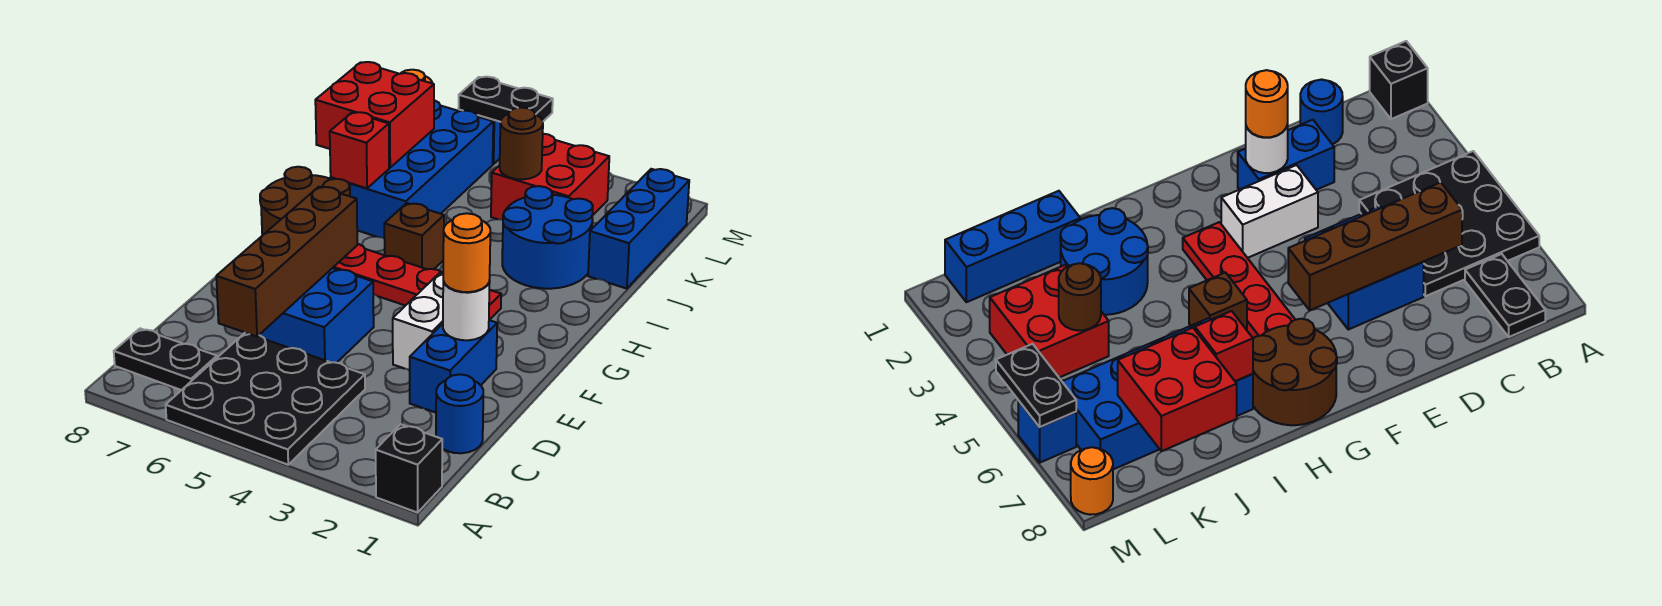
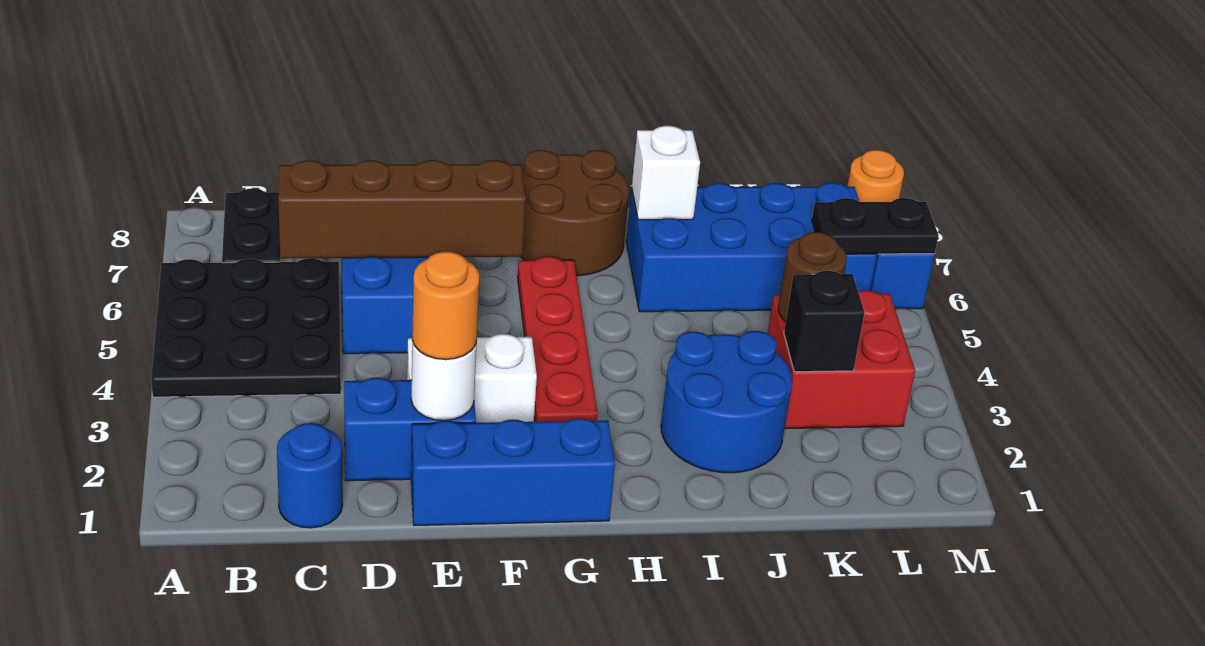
black 1x1 brick [376,424,442,513] -> black 1x1 brick moved to [784,271,865,372]
brown 1x1 brick [384,203,444,269] -> none
red 1x1 brick [330,112,389,188] -> white 1x1 brick [632,126,700,220]
blue 1x3 brick [588,169,689,289] -> blue 1x3 brick moved to [411,418,615,526]
red 2x2 brick [315,62,434,168] -> none
black 1x2 plate [458,77,553,122] -> black 1x2 plate turned to [812,198,939,254]

